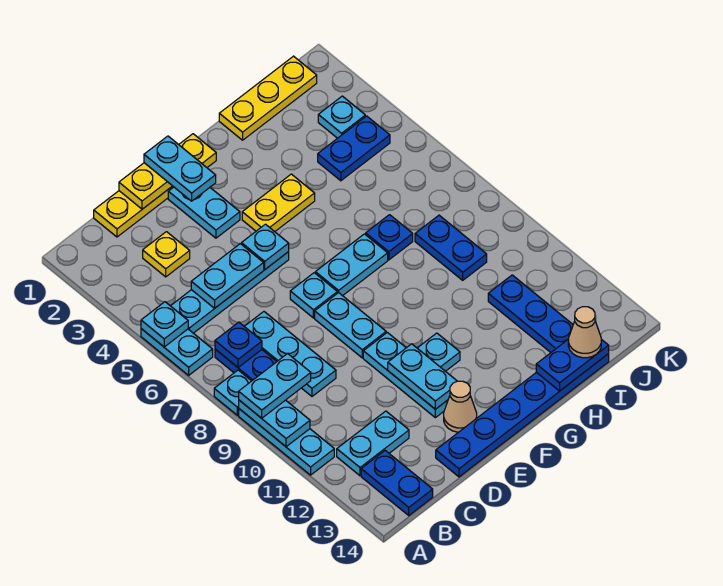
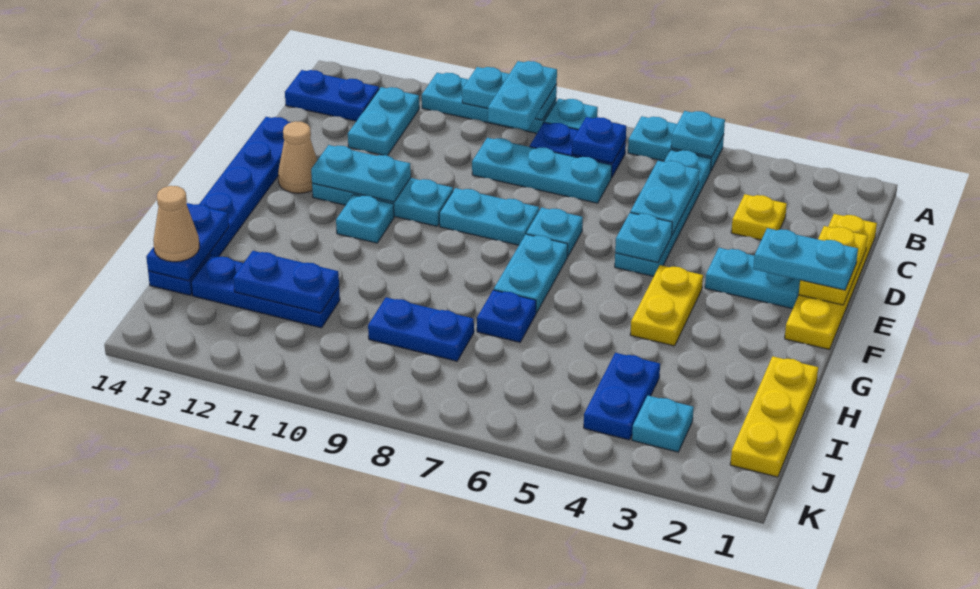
none -> blue 1x2 plate [233,251,339,313]

